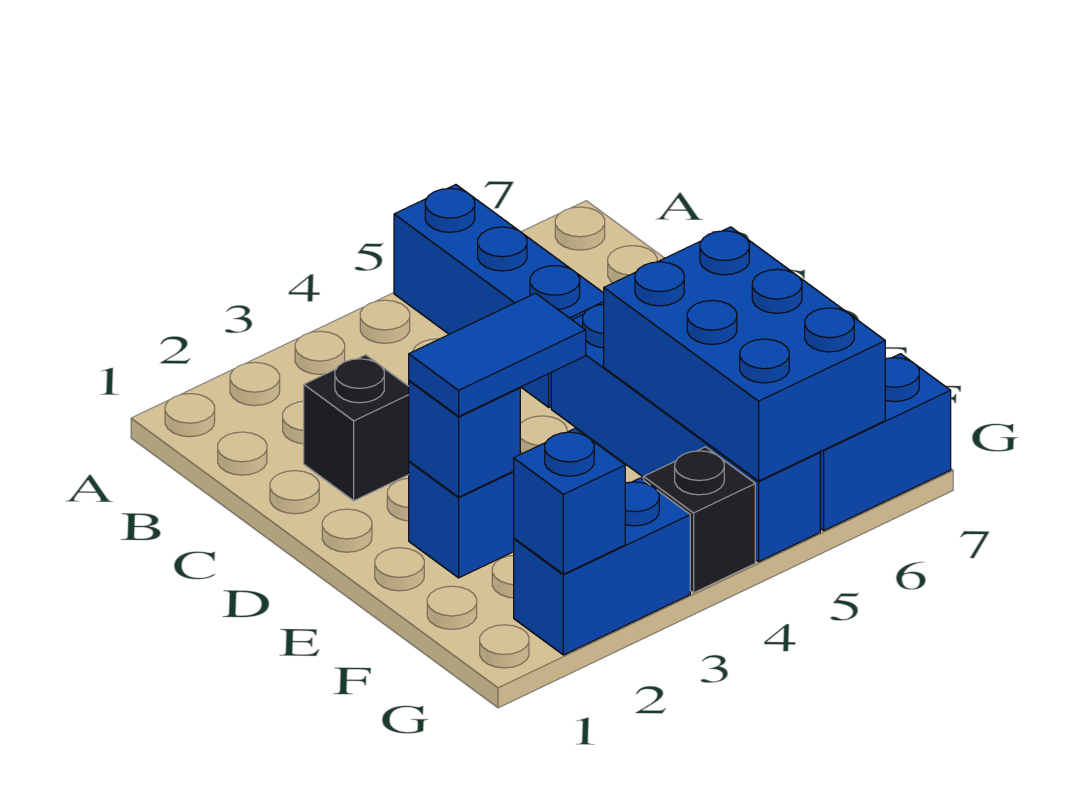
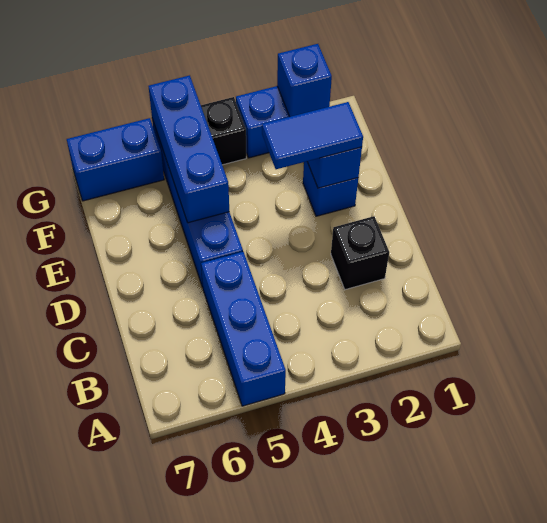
blue 2x3 brick [604,227,885,481] -> blue 1x3 brick [149,75,229,223]

